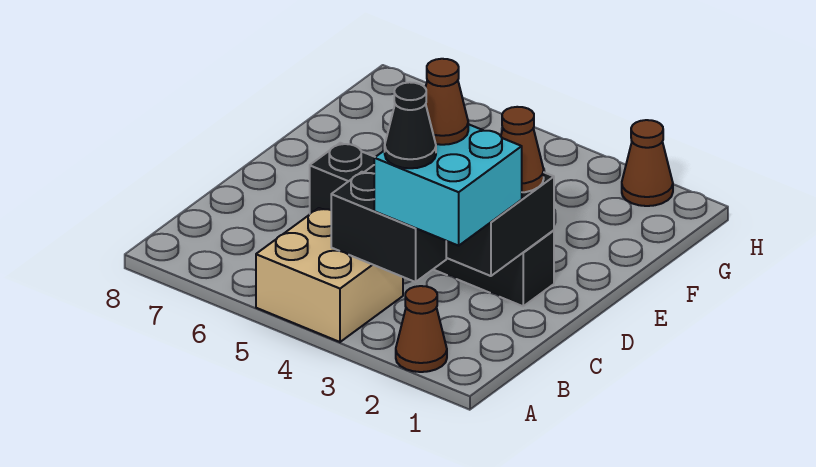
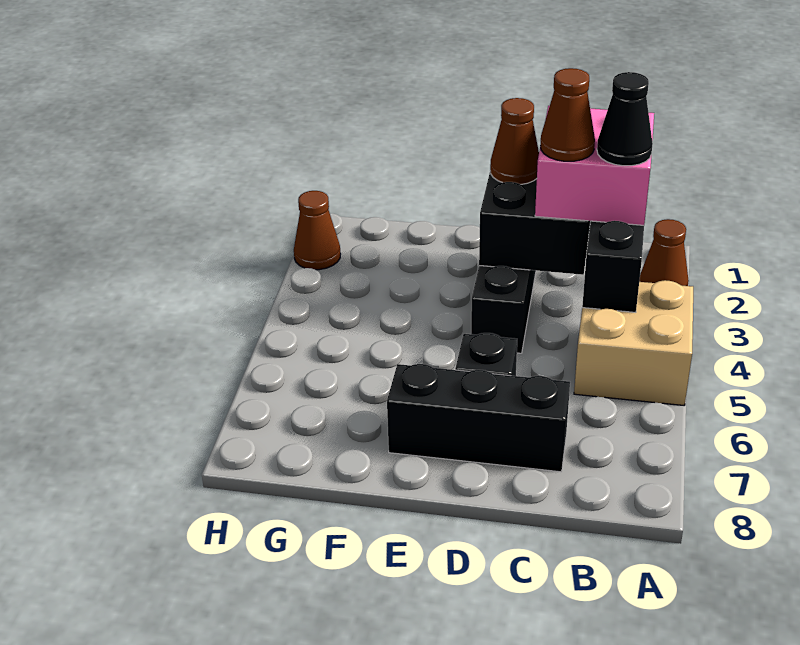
cyan 2x2 brick [374,124,522,246] -> pink 2x2 brick [535,106,654,225]
none -> black 1x3 brick [387,364,570,472]

